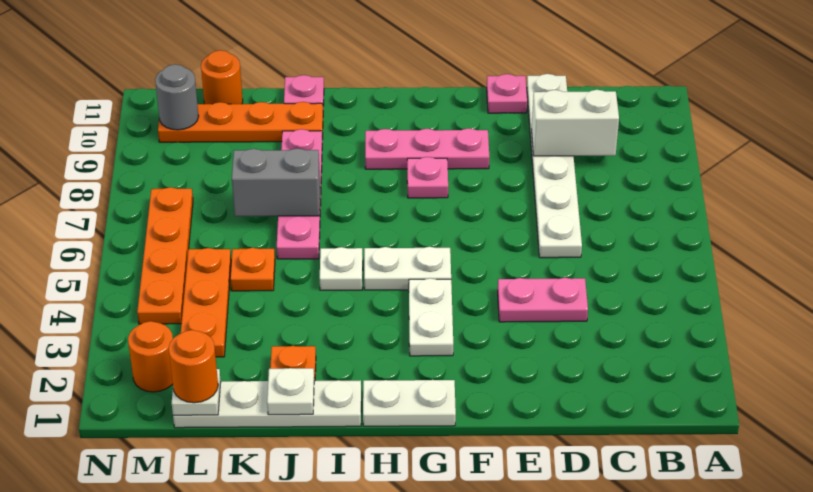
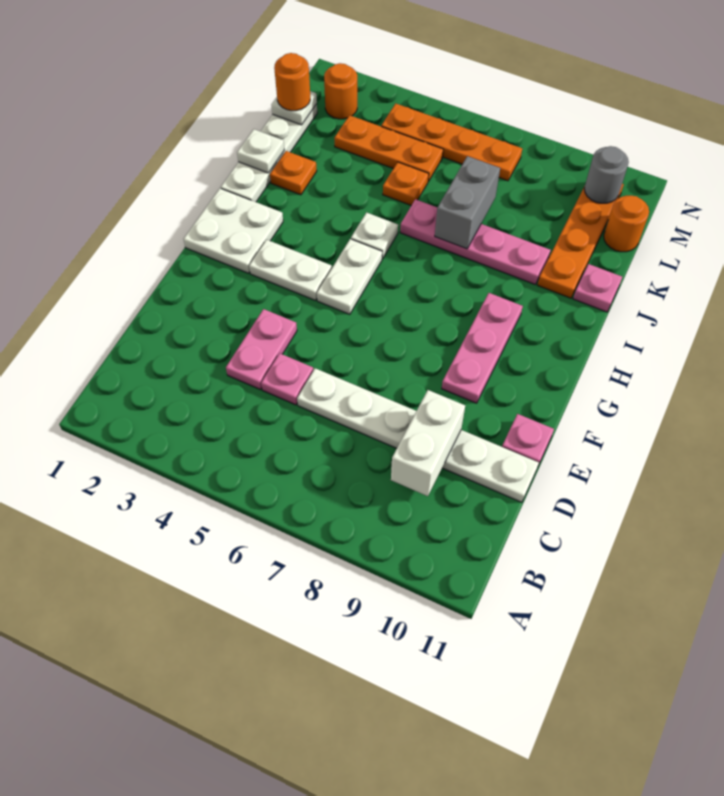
white 1x2 plate [363,380,456,426] -> white 2x2 plate [184,188,283,273]
pink 1x1 plate [407,157,448,198] -> pink 1x1 plate moved to [261,353,313,405]

